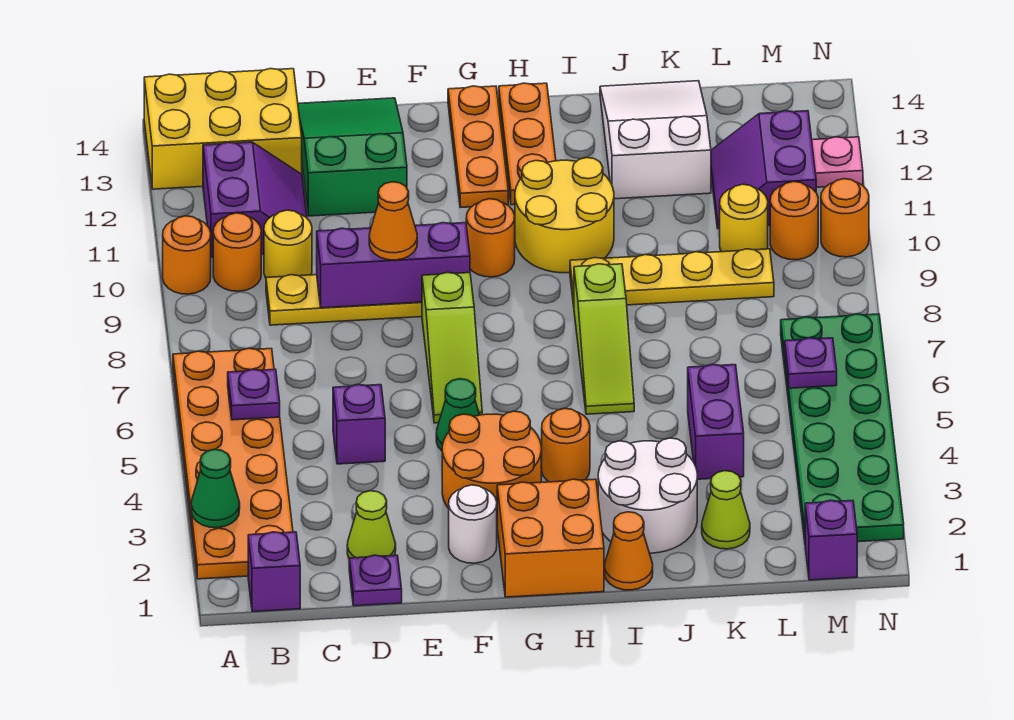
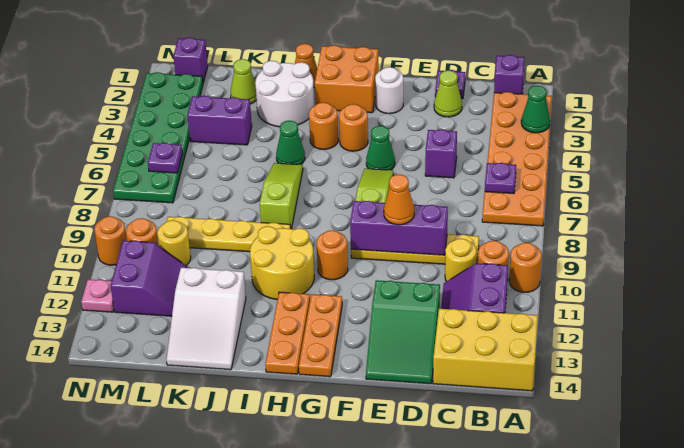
orange 2x2 round brick [442,411,541,508] -> orange 1x1 round brick [339,104,368,151]
none -> green 1x1 cone [276,121,305,165]
purple 1x2 brick [688,364,744,479] -> purple 1x2 brick turned to [187,96,252,145]

